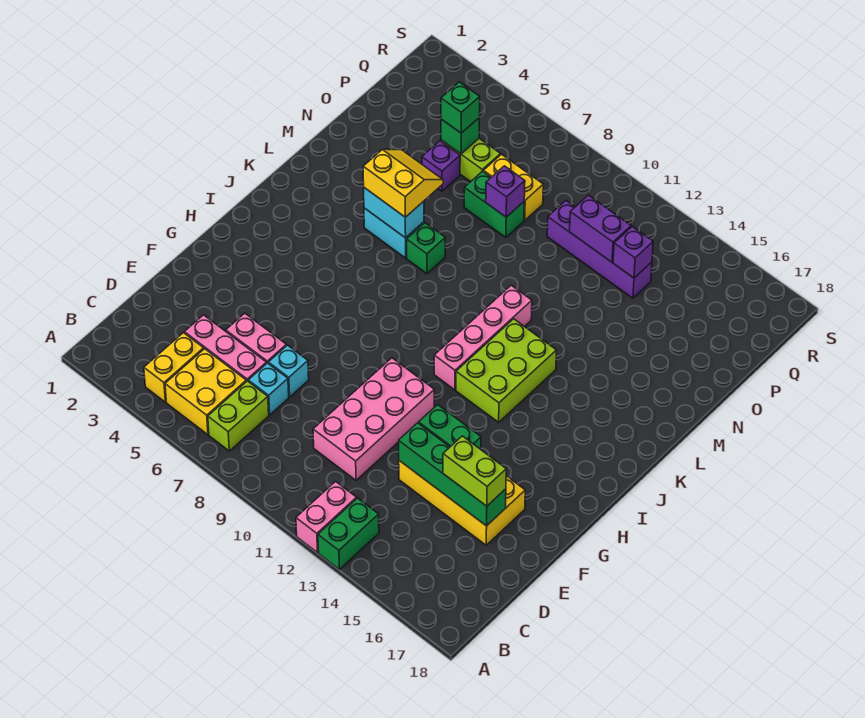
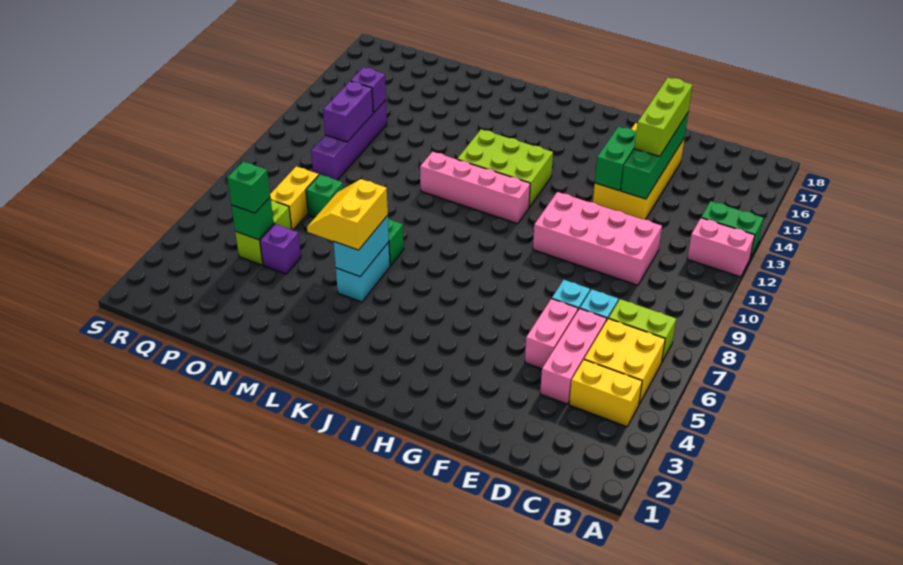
lime 1x2 brick [443,436,506,506] -> lime 1x3 brick [634,78,693,156]
green 1x2 brick [464,171,524,238] -> green 1x1 brick [306,175,343,217]
purple 1x1 brick [486,166,525,217] -> none

